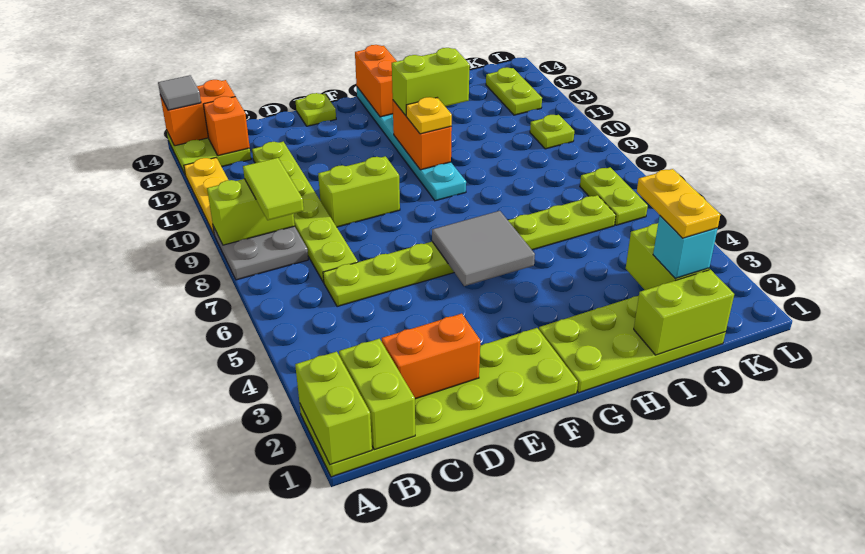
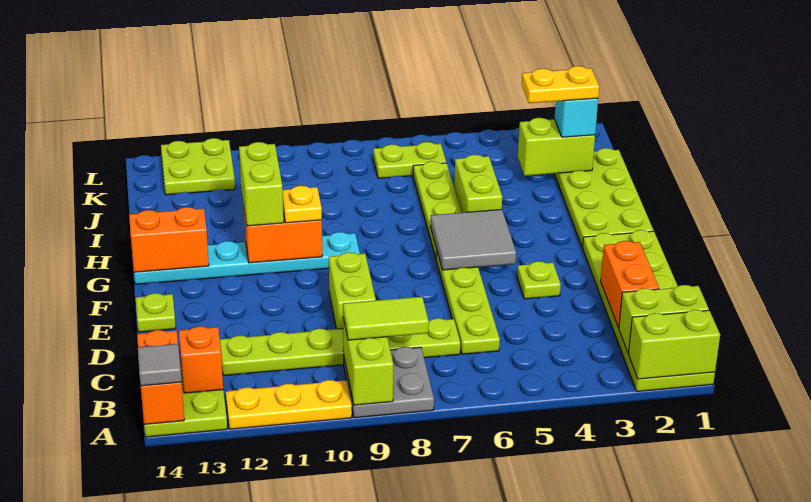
lime 1x2 brick [634,270,734,355] -> lime 1x2 brick moved to [454,155,502,213]
lime 1x1 plate [530,115,574,149] -> lime 1x1 plate moved to [517,261,561,299]
lime 1x2 plate [486,67,542,115] -> lime 2x2 plate [161,138,235,195]

